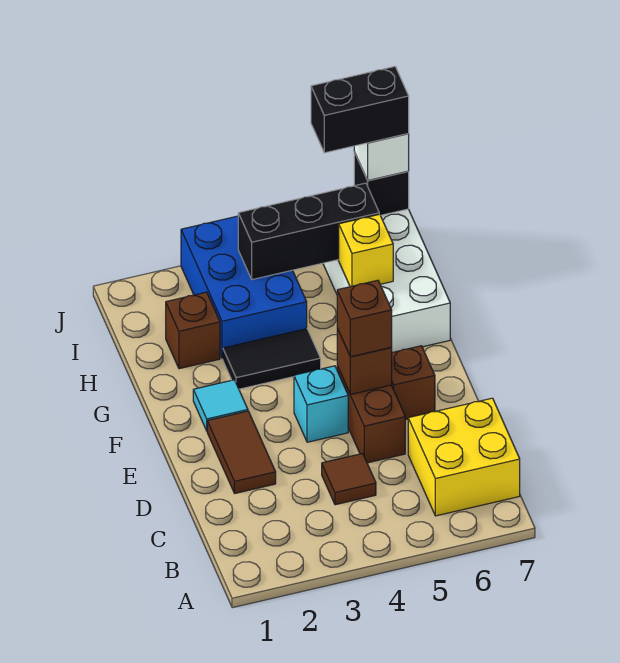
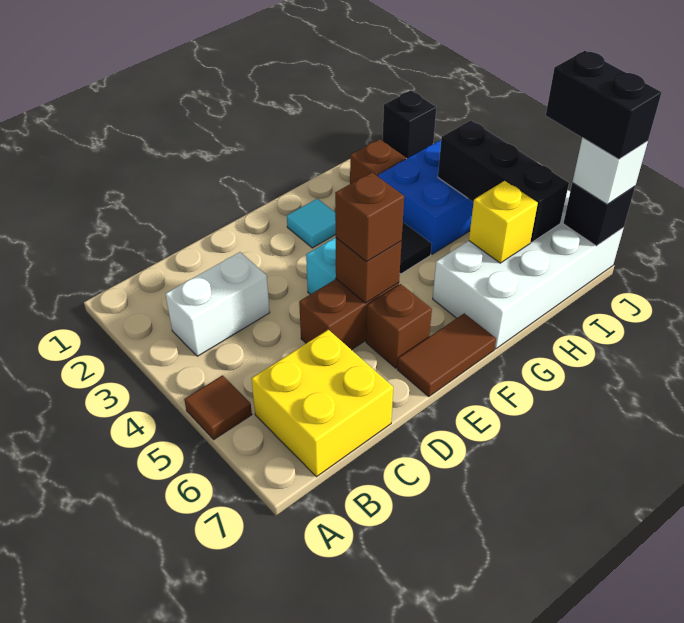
none -> white 1x2 brick [165,252,270,356]
brown 1x1 tile [322,453,376,505] -> brown 1x1 tile moved to [184,375,252,439]
brown 1x2 tile [207,411,276,493] -> brown 1x2 tile moved to [397,313,496,396]
none -> black 1x1 brick [383,91,436,159]

